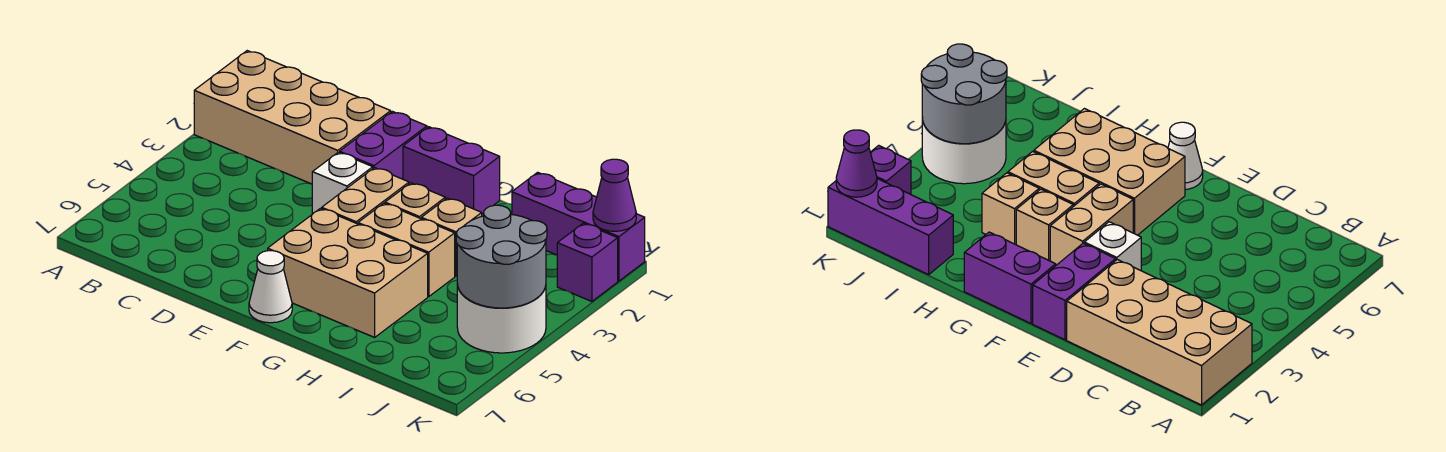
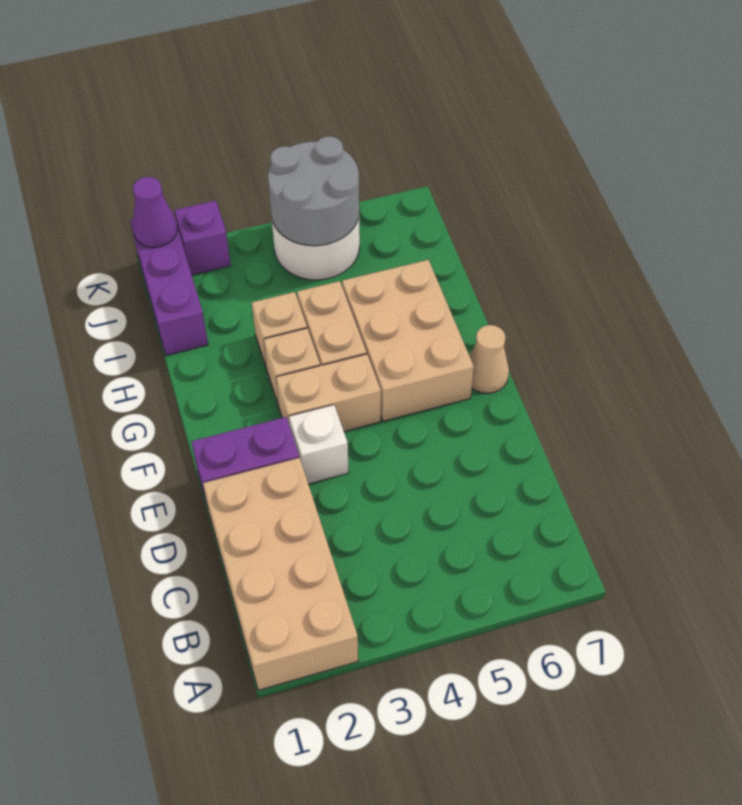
purple 1x2 brick [403,127,500,214] -> none
white 1x1 cone [249,251,292,323] -> tan 1x1 cone [469,325,509,393]

